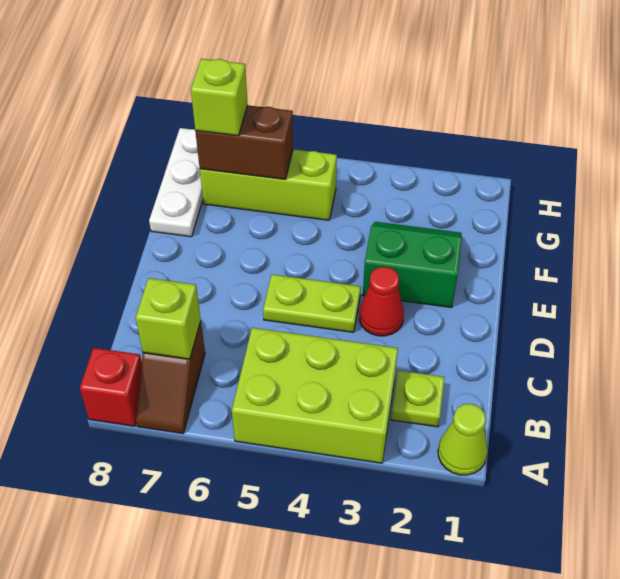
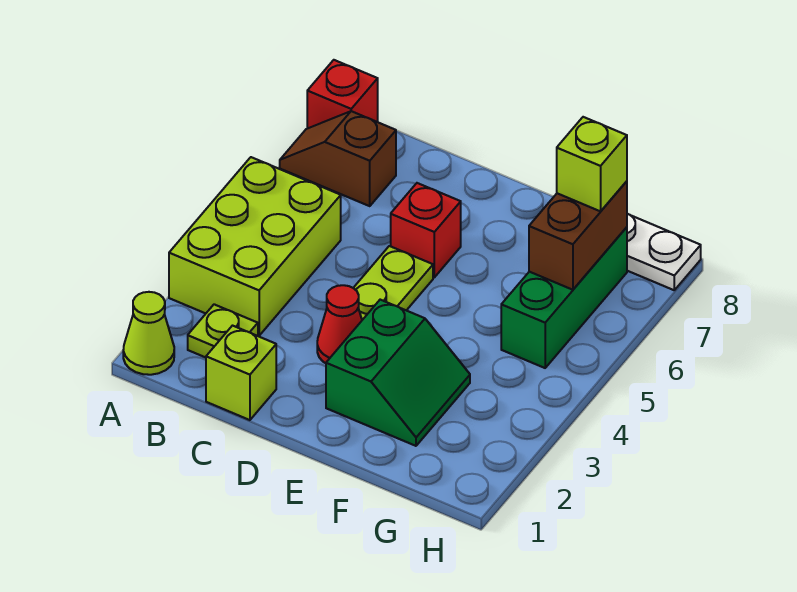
lime 1x1 brick [136,278,201,359] -> lime 1x1 brick moved to [206,326,276,420]
none -> red 1x1 brick [391,183,461,277]
lime 1x3 brick [200,149,337,220] -> green 1x3 brick [501,227,627,368]

